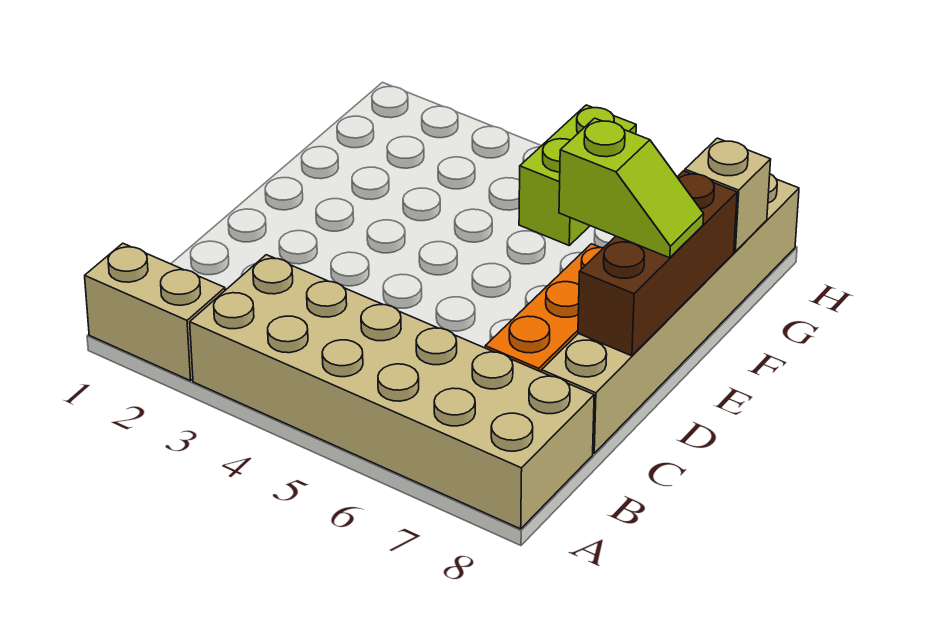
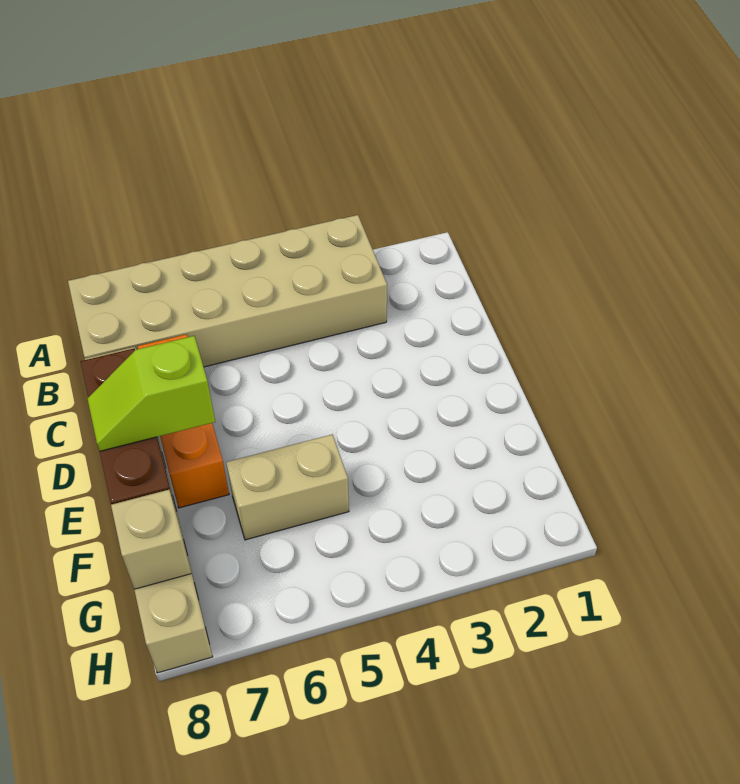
tan 1x2 brick [85,243,225,381] -> tan 1x2 brick moved to [226,435,349,540]
lime 1x2 brick [519,105,636,245] -> none

